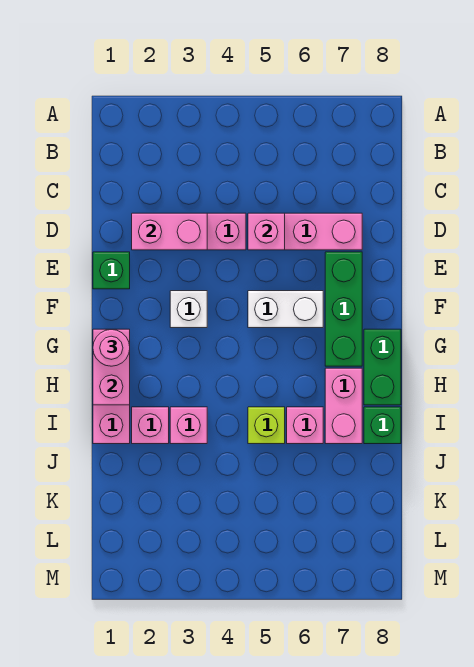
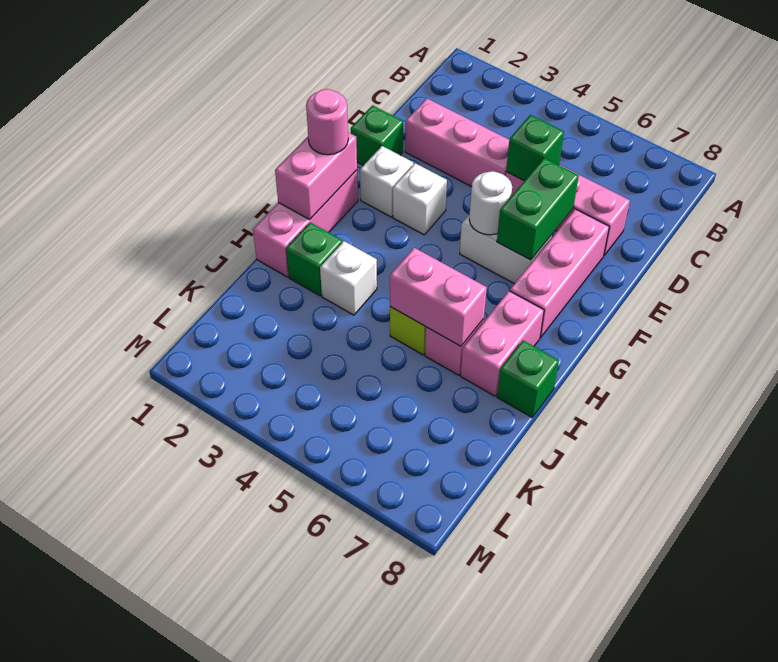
pink 1x2 brick [132,213,207,250] -> pink 1x2 brick moved to [390,248,487,346]
pink 1x1 brick [248,213,285,250] -> green 1x1 brick [506,115,564,181]
green 1x3 brick [325,252,362,366] -> pink 1x3 brick [510,209,609,338]
none -> white 1x1 brick [360,146,413,217]
none -> white 1x1 round brick [469,171,512,235]
green 1x2 brick [364,329,401,405] -> green 1x2 brick moved to [497,158,579,260]
pink 1x1 brick [132,407,169,444] -> green 1x1 brick [286,222,342,296]
pink 1x1 brick [170,407,207,444] -> white 1x1 brick [320,241,377,315]

